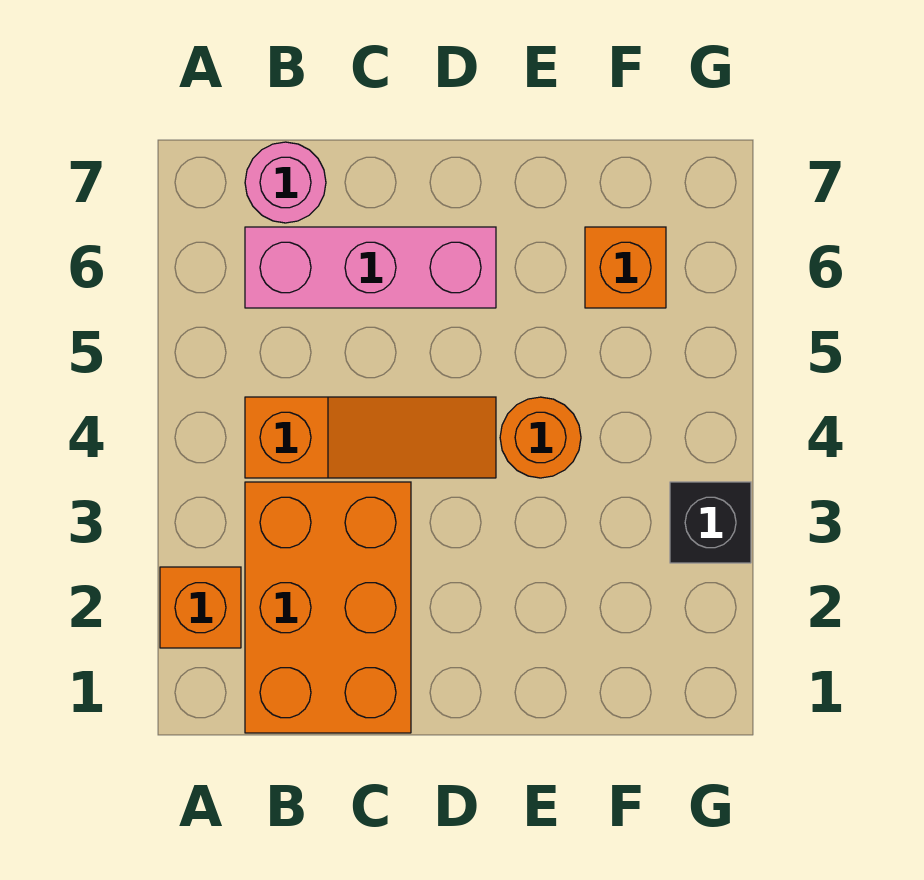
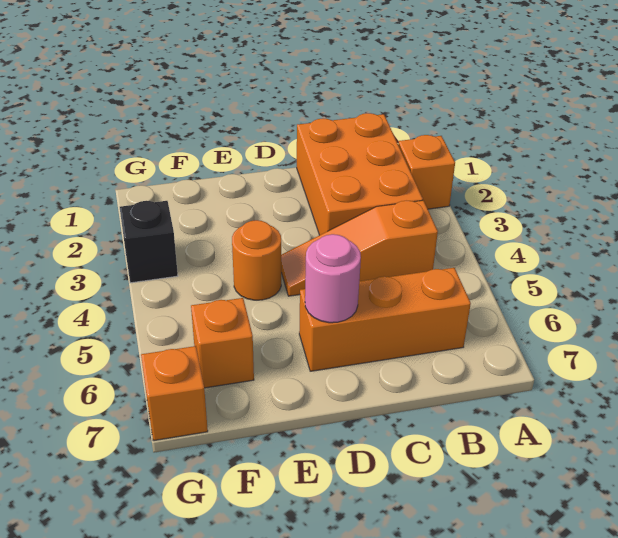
pink 1x3 brick [245,227,496,308] -> orange 1x3 brick [299,268,471,371]
pink 1x1 round brick [245,142,326,223] -> pink 1x1 round brick moved to [305,234,361,323]
none -> orange 1x1 brick [141,346,208,441]

